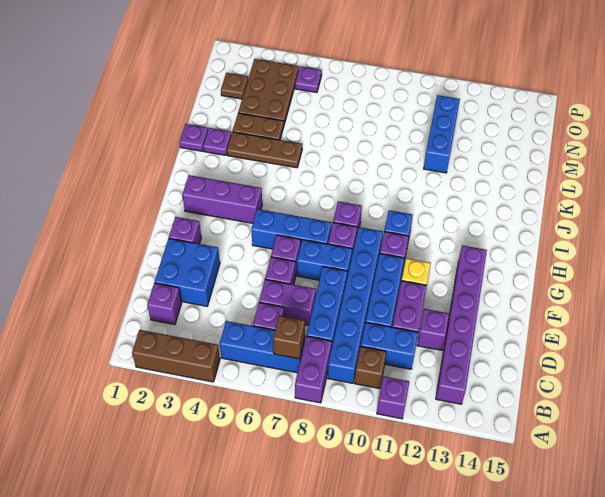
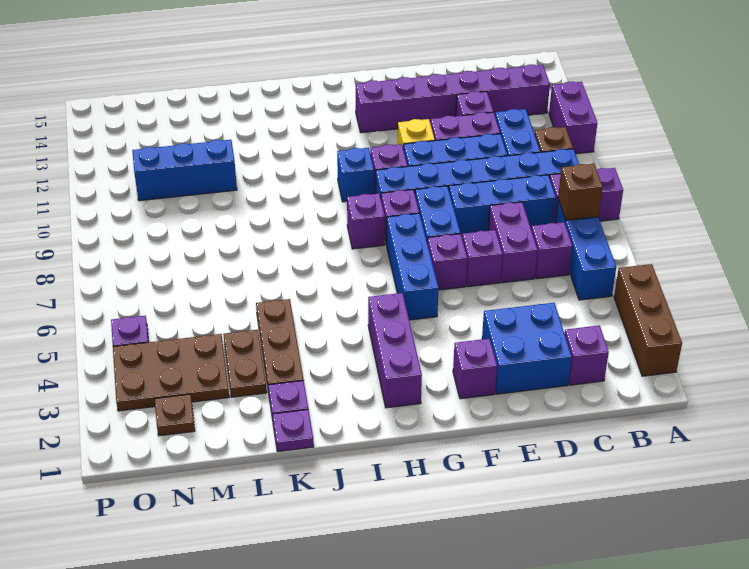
purple 1x1 brick [377,376,409,419] -> purple 1x2 brick [549,82,597,154]

